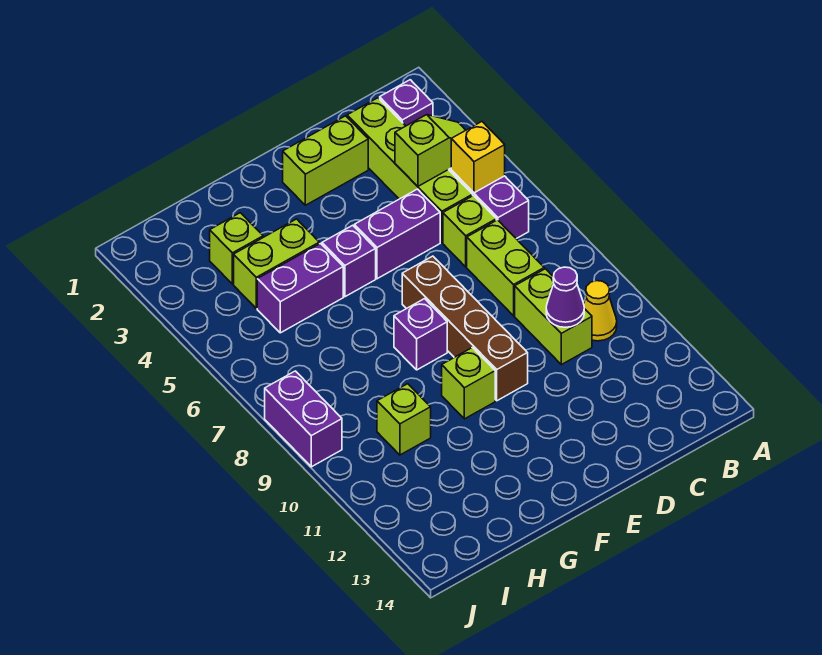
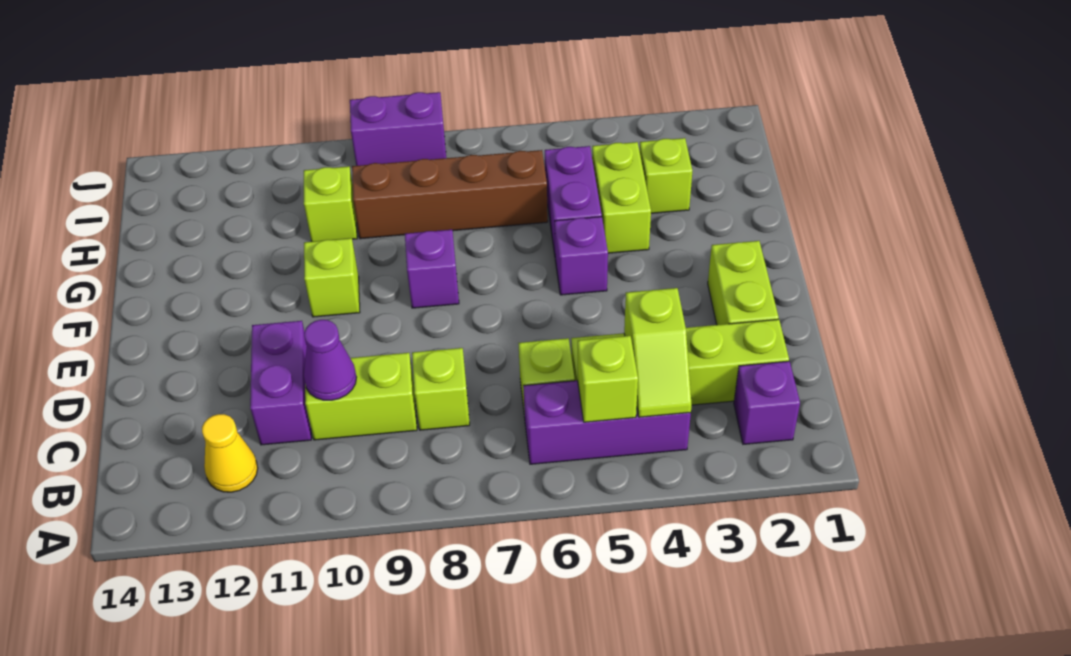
yellow 1x1 brick [451,122,505,193] -> lime 1x1 brick [577,336,638,422]
yellow 1x1 cone [584,281,617,341] -> yellow 1x1 cone moved to [202,414,258,492]
lime 1x2 brick [467,220,544,316] -> lime 1x1 brick [412,348,470,430]
purple 1x2 brick [354,189,440,279] -> purple 1x2 brick moved to [250,321,311,445]
brown 1x4 brick [402,256,528,401] -> brown 1x4 brick moved to [352,150,548,239]

